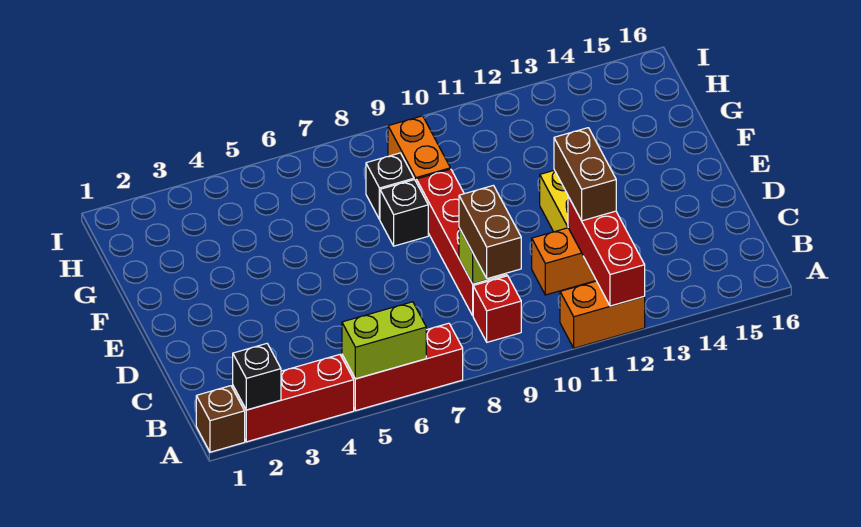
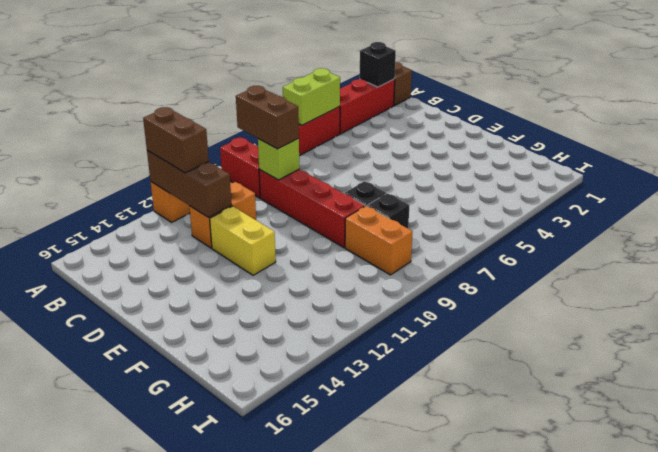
red 1x3 brick [568,197,645,306] -> brown 1x3 brick [147,150,232,217]
red 1x1 brick [473,276,521,342] -> red 1x2 brick [220,137,260,198]
brown 1x2 brick [554,128,616,221] -> brown 1x2 brick moved to [143,107,209,173]

